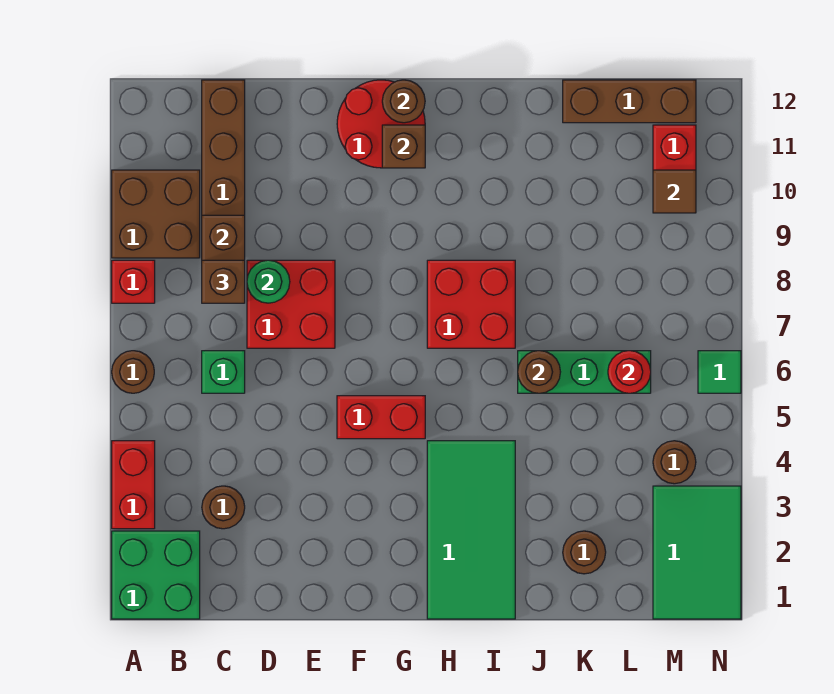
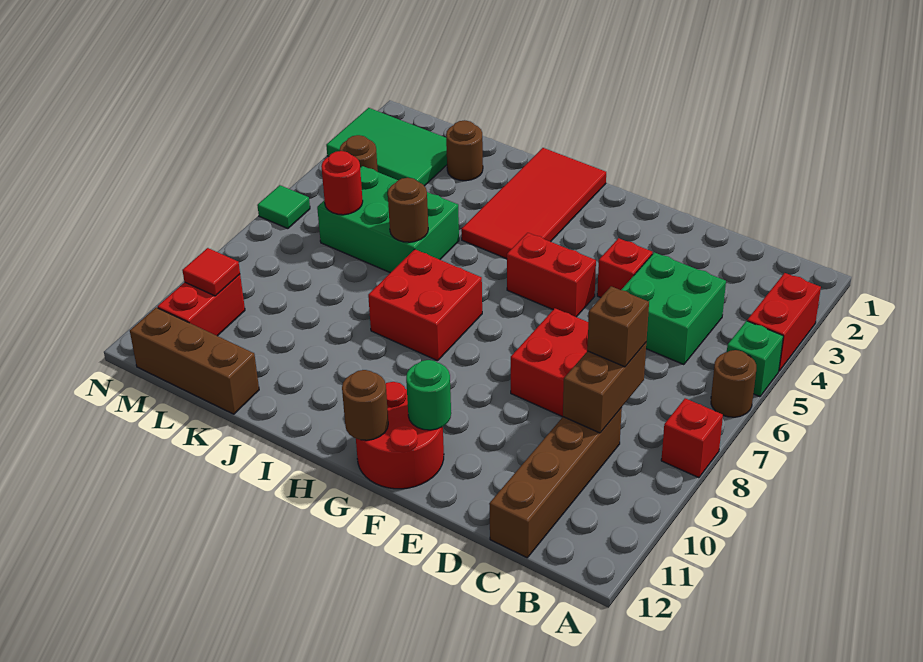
green 2x2 brick [112,531,200,619] -> green 2x2 brick moved to [622,252,726,365]
brown 2x2 brick [112,170,200,258] -> none
brown 1x1 round brick [202,486,245,529] -> none
green 1x1 brick [202,351,245,393] -> green 1x1 brick moved to [727,321,783,397]
green 1x1 round brick [247,260,290,303] -> green 1x1 round brick moved to [406,360,451,430]
none -> red 1x1 brick [597,238,652,297]
brown 1x1 brick [382,125,425,168] -> none
green 2x4 tile [427,441,515,619] -> red 2x4 tile [461,148,606,259]
green 1x3 brick [518,351,651,393] -> green 2x3 brick [317,166,459,273]
green 2x3 tile [653,486,741,619] -> green 2x3 tile turned to [326,108,447,186]
brown 1x1 tile [653,170,696,213] -> red 1x1 tile [182,248,240,296]

